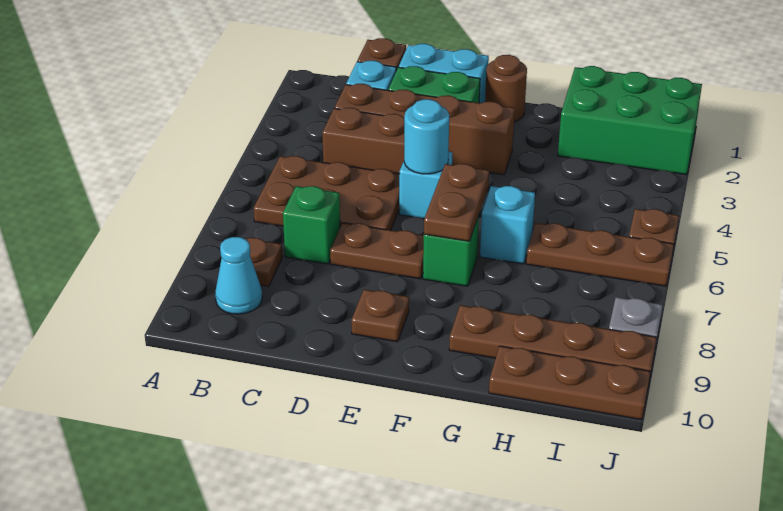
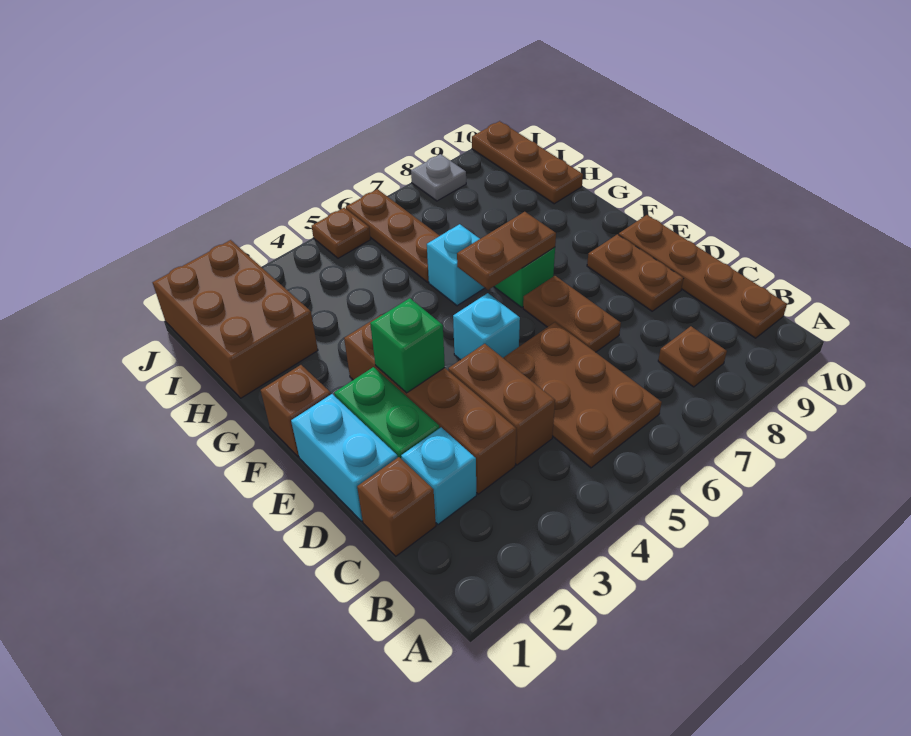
cyan 1x1 cone [215,237,262,314] -> none
green 1x1 brick [283,186,340,264] -> green 1x1 brick moved to [370,298,445,393]
cyan 1x1 round brick [404,99,449,174] -> none
brown 1x1 plate [351,289,409,342] -> brown 1x2 plate [587,234,684,311]
brown 1x1 round brick [485,55,527,122] -> brown 1x1 brick [260,365,331,457]
brown 1x4 plate [449,305,657,375] -> brown 1x4 plate moved to [619,215,787,338]
green 2x3 brick [558,66,702,175] -> brown 2x3 brick [153,240,318,398]

